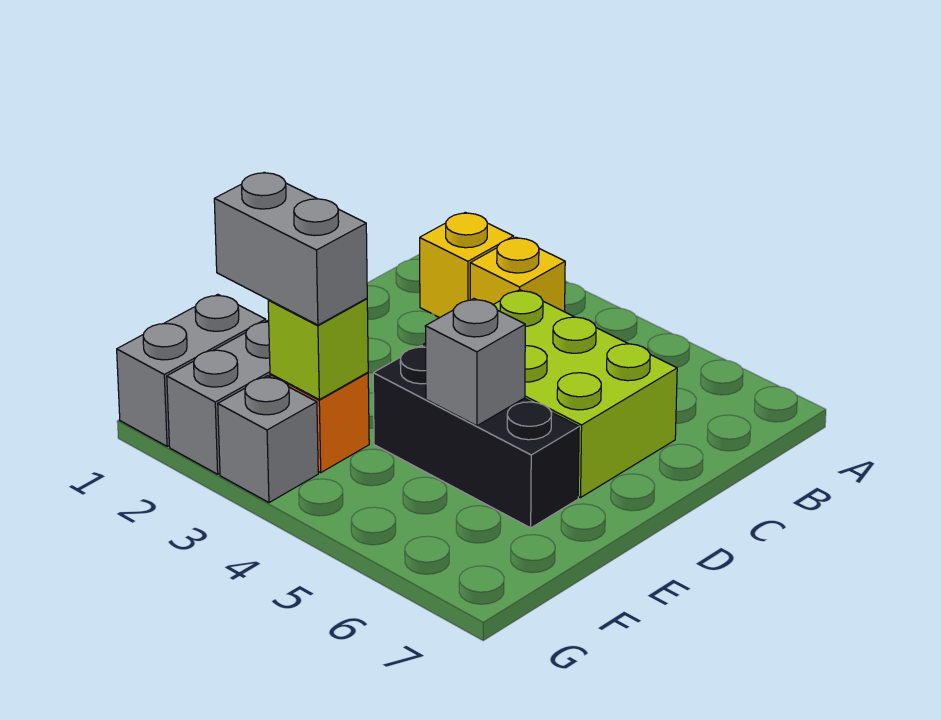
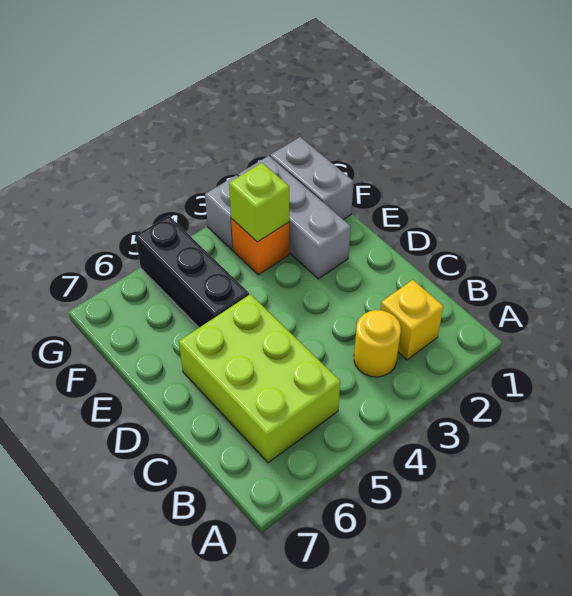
yellow 1x1 brick [470,237,565,312] -> yellow 1x1 round brick [354,310,401,377]
lime 2x3 brick [424,290,677,498] -> lime 2x3 brick turned to [179,294,340,463]
black 1x3 brick [373,346,579,528] -> black 1x3 brick turned to [135,216,249,328]
grey 1x1 brick [425,299,525,426] -> none
grey 1x2 brick [214,172,367,325] -> none

